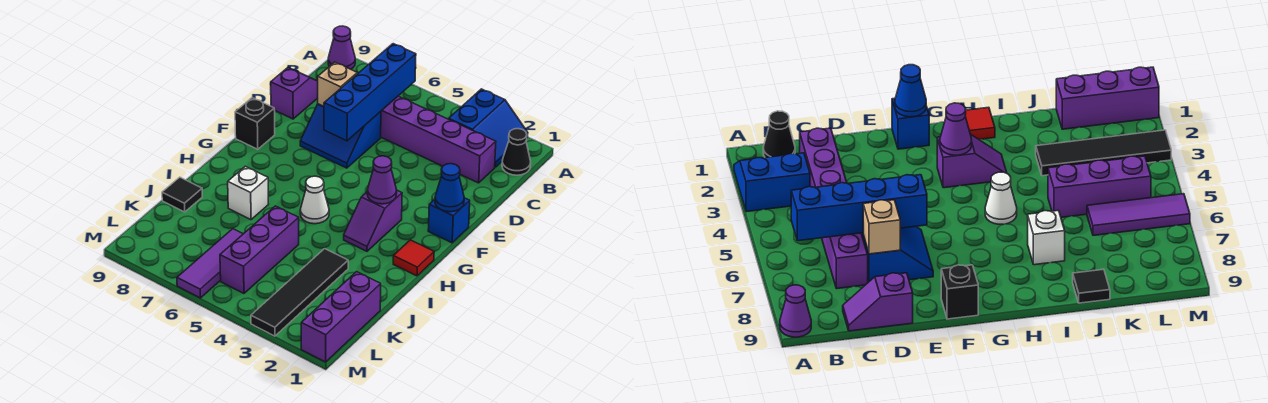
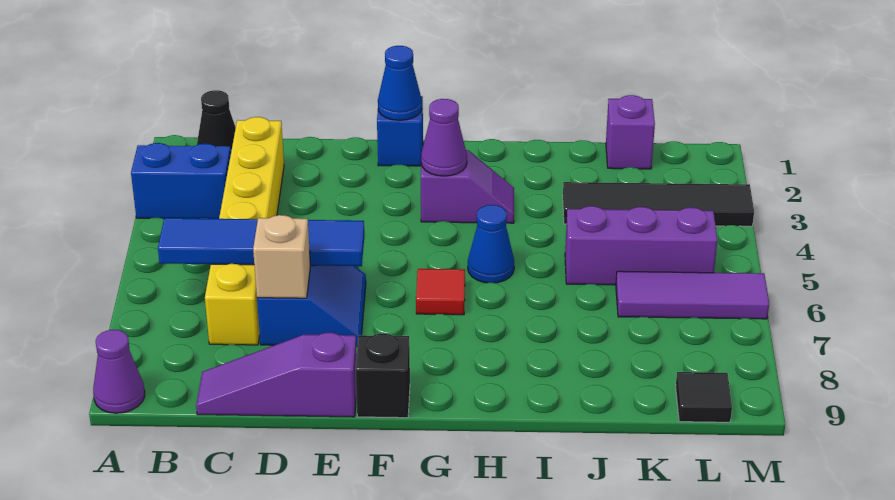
blue 1x4 brick [324,44,416,141] -> blue 1x4 tile [158,218,364,266]
purple 1x6 brick [381,96,496,183] -> yellow 1x6 brick [205,117,284,345]
purple 1x2 slope [271,68,318,119] -> purple 1x3 slope [196,333,357,417]
red 1x1 tile [393,240,434,276] -> red 1x1 tile moved to [416,269,465,315]
white 1x1 cone [300,176,329,224] -> blue 1x1 cone [468,205,514,283]
white 1x1 brick [228,166,269,220] -> none
black 1x1 tile [162,177,202,212] -> black 1x1 tile moved to [676,372,732,422]
purple 1x3 brick [301,272,381,362] -> purple 1x1 brick [606,95,655,169]

